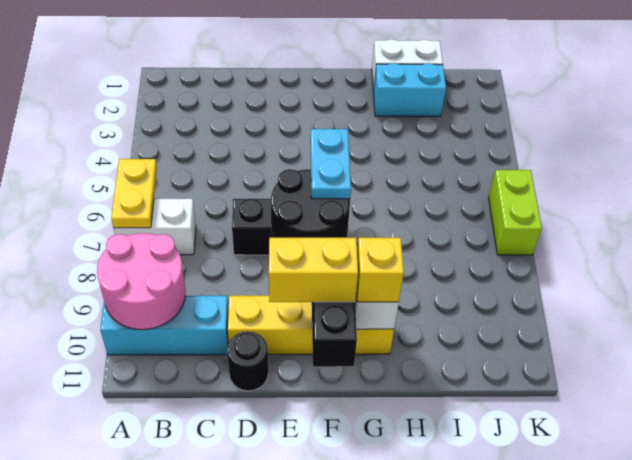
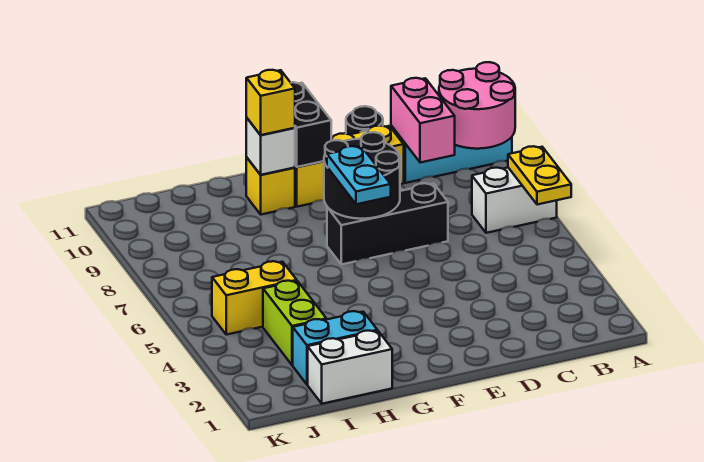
none -> pink 1x2 brick [391,78,455,163]
yellow 1x2 brick [269,238,358,302] -> yellow 1x2 brick moved to [212,261,297,335]
lime 1x2 brick [489,170,542,255] -> lime 1x2 brick moved to [263,281,326,365]

